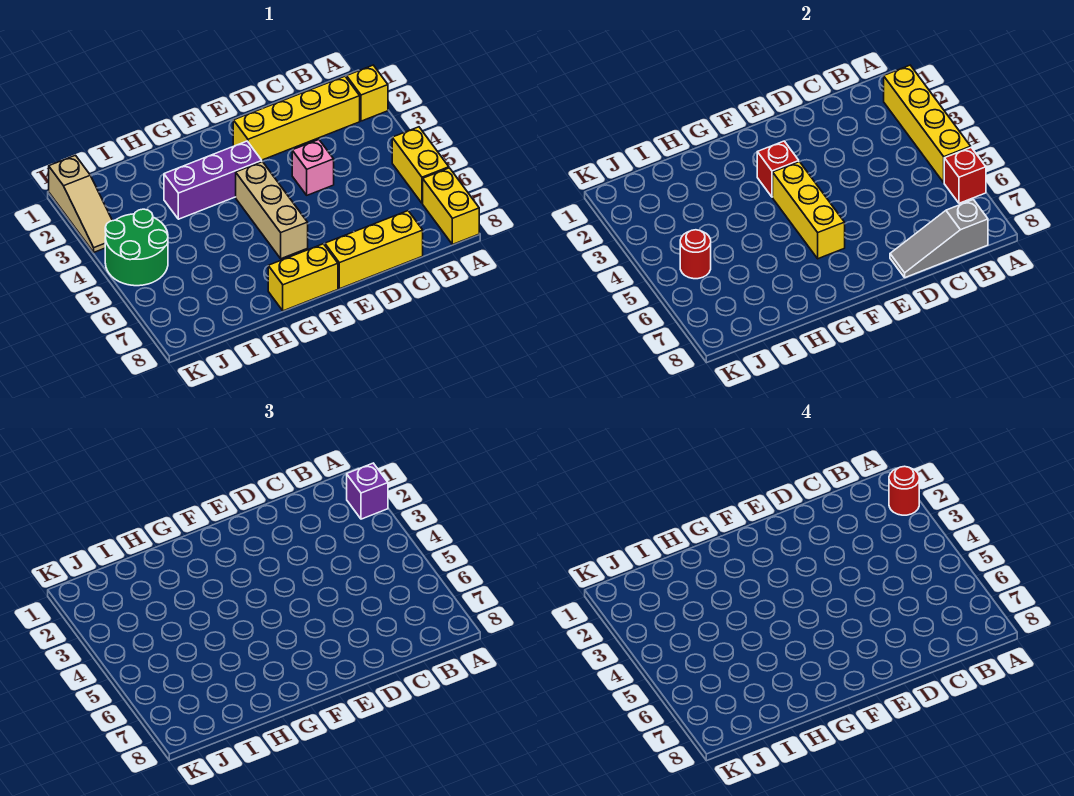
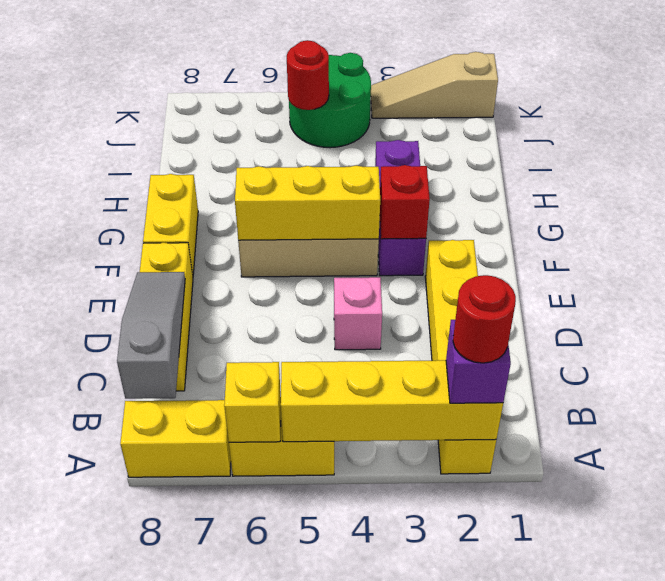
red 1x1 brick [944,148,986,203] -> yellow 1x1 brick [224,362,281,442]

